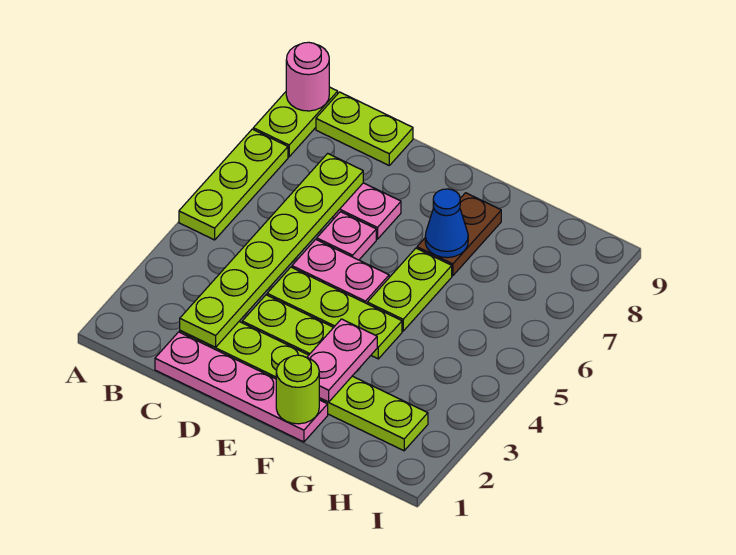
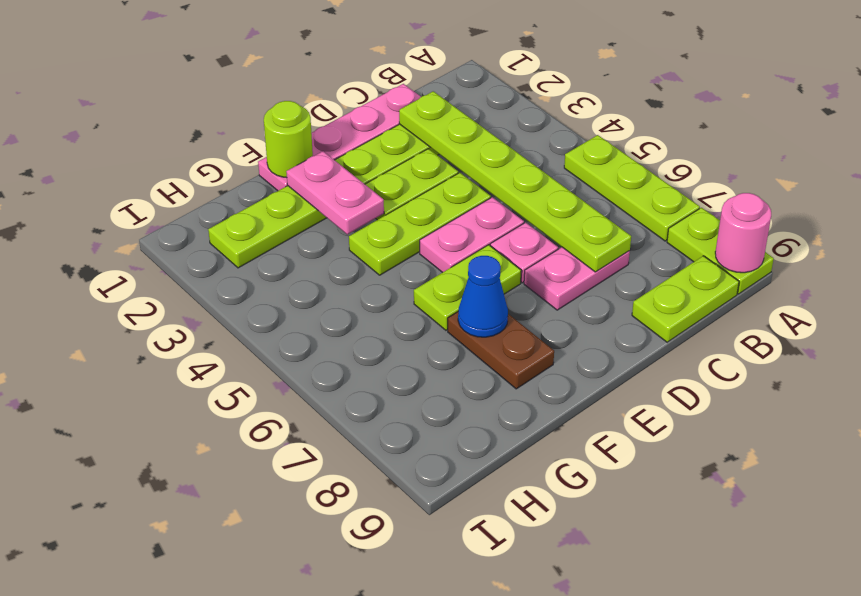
lime 1x2 plate [367,248,452,331] -> lime 1x2 plate turned to [414,245,521,330]

